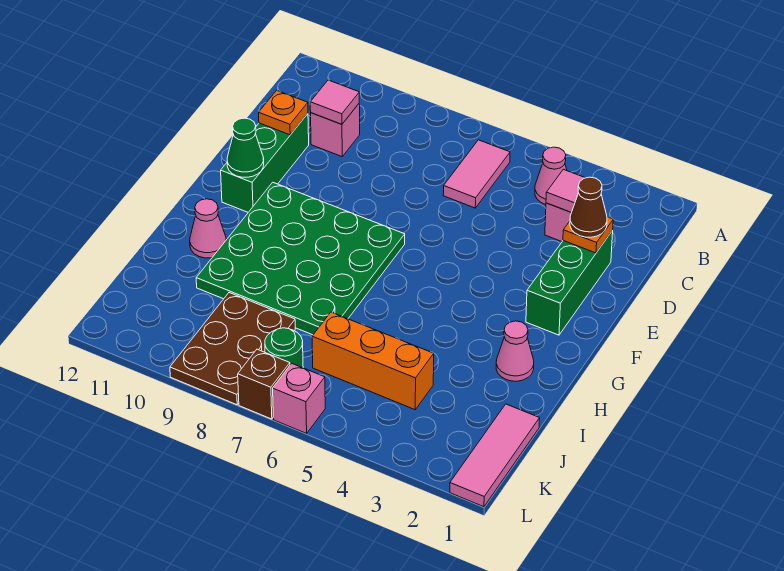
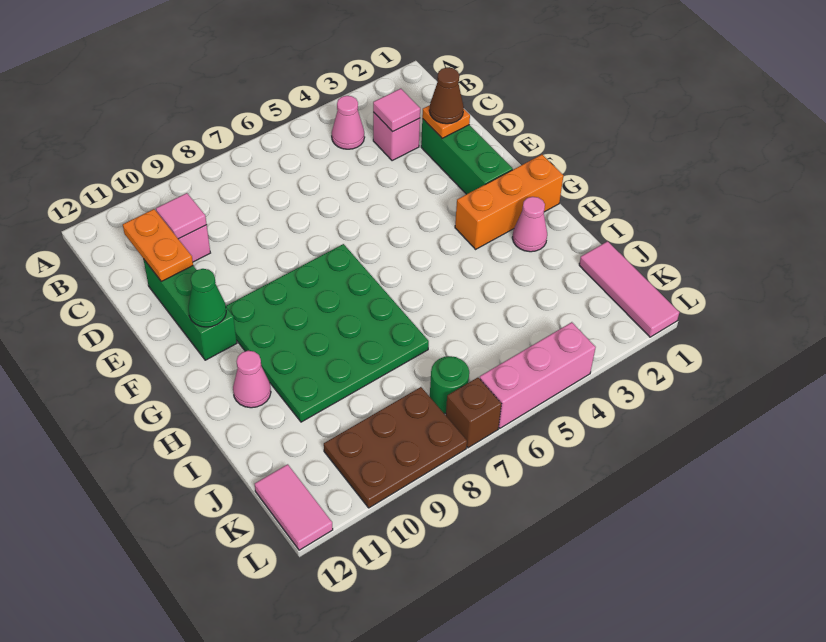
pink 1x2 tile [443,140,510,208] -> pink 1x2 tile moved to [255,464,333,550]
orange 1x1 plate [259,90,308,135] -> orange 1x2 plate [123,209,193,281]
orange 1x3 brick [312,312,434,410] -> orange 1x3 brick moved to [455,155,563,249]
brown 2x3 plate [170,293,295,405] -> brown 2x3 plate turned to [324,387,467,508]
pink 1x1 brick [273,363,325,433] -> pink 1x3 brick [479,322,596,428]

